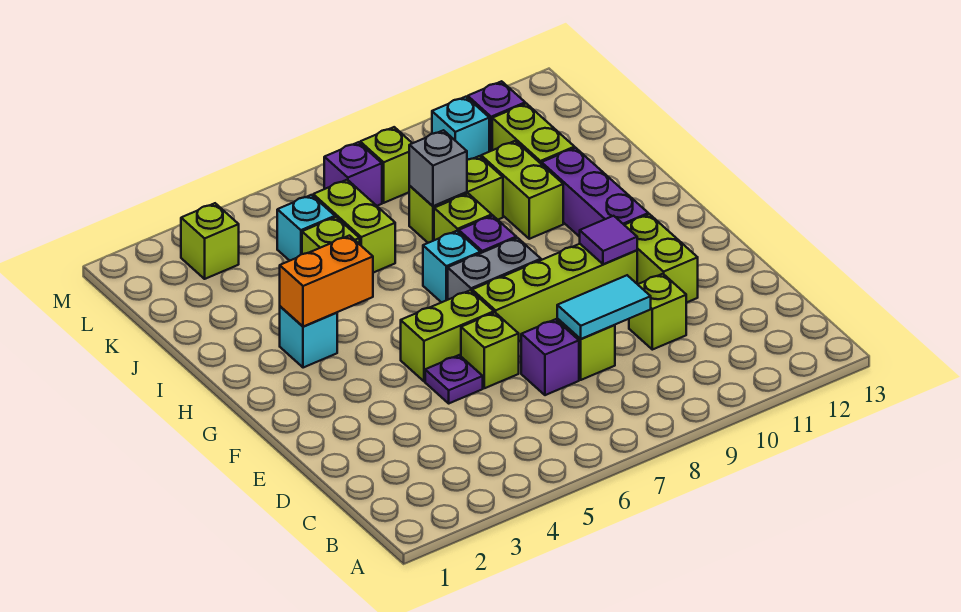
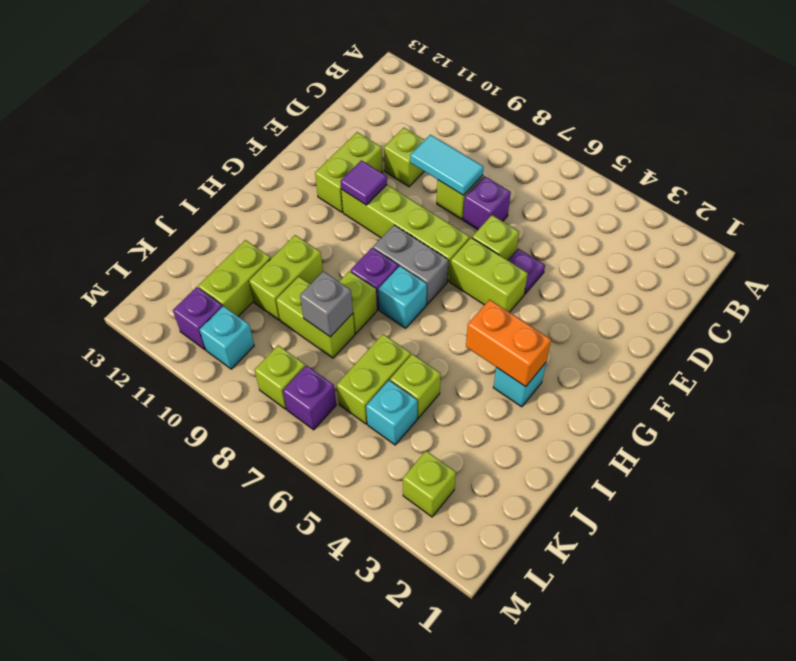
purple 1x3 brick [542,148,648,237] -> none

